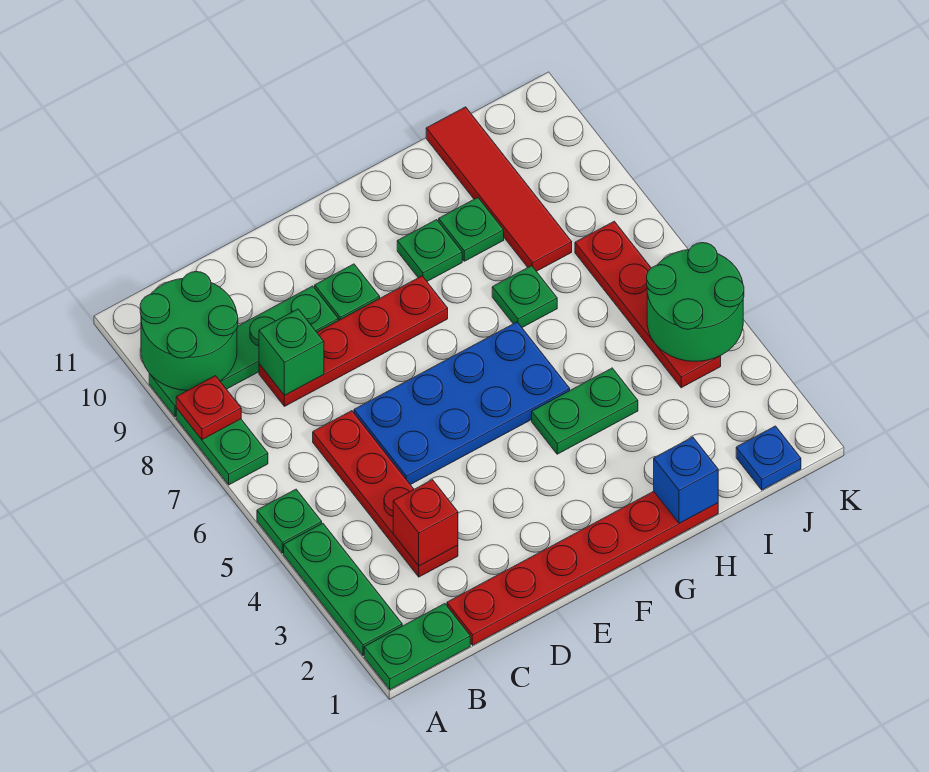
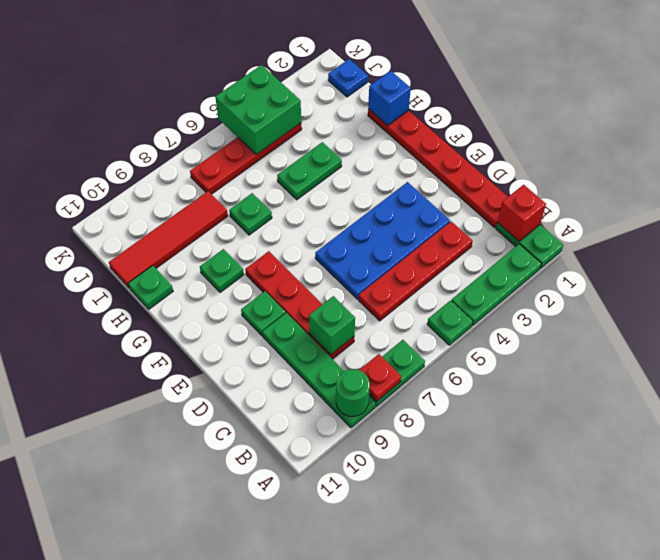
green 2x2 round brick [140,272,238,390] -> green 1x1 round brick [336,369,370,416]
red 1x1 brick [393,480,458,566] -> red 1x1 brick moved to [497,185,546,241]
blue 2x4 plate [354,322,570,485] -> blue 2x4 plate turned to [315,182,450,299]
green 1x2 plate [532,368,638,454] -> green 1x2 plate turned to [277,142,342,200]
green 1x1 plate [439,198,504,261] -> green 1x1 plate moved to [128,265,173,309]
green 2x2 round brick [647,243,744,361] -> green 2x2 brick [215,65,301,155]

